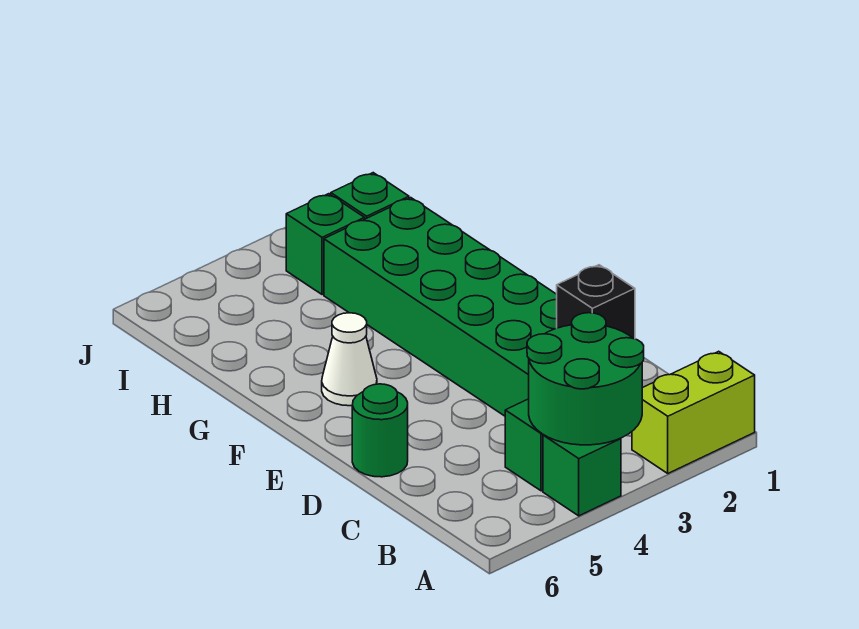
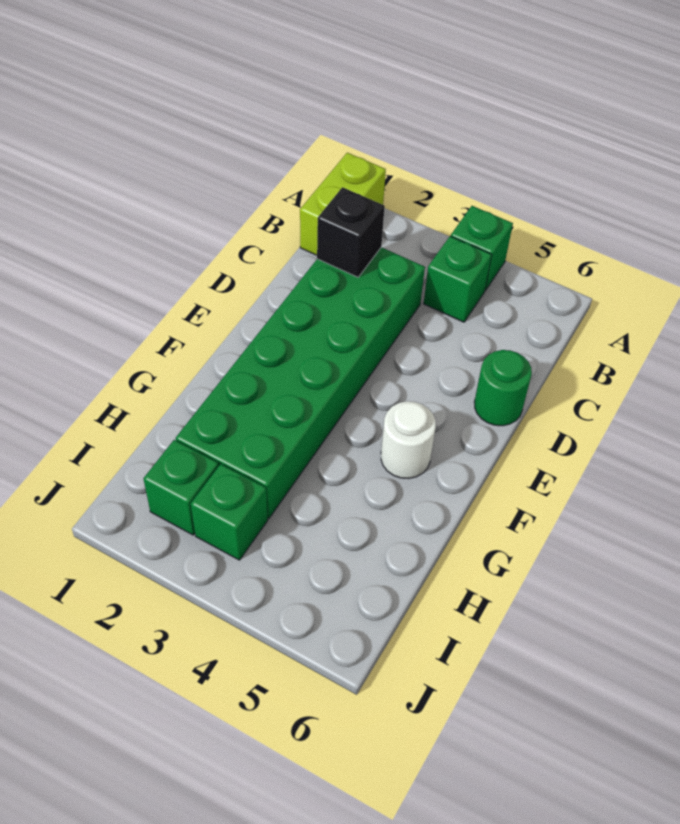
lime 1x2 brick [632,351,755,473] -> lime 1x2 brick turned to [300,153,386,255]
green 2x2 round brick [527,313,644,445] -> none
white 1x1 cone [322,313,377,406] -> white 1x1 round brick [381,401,436,479]

